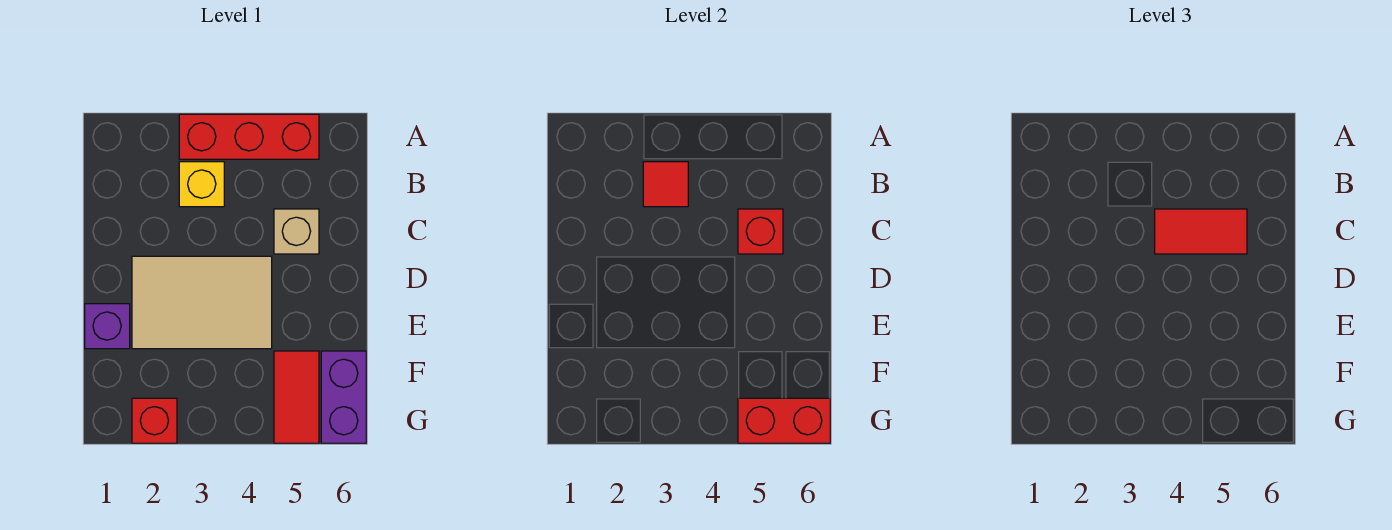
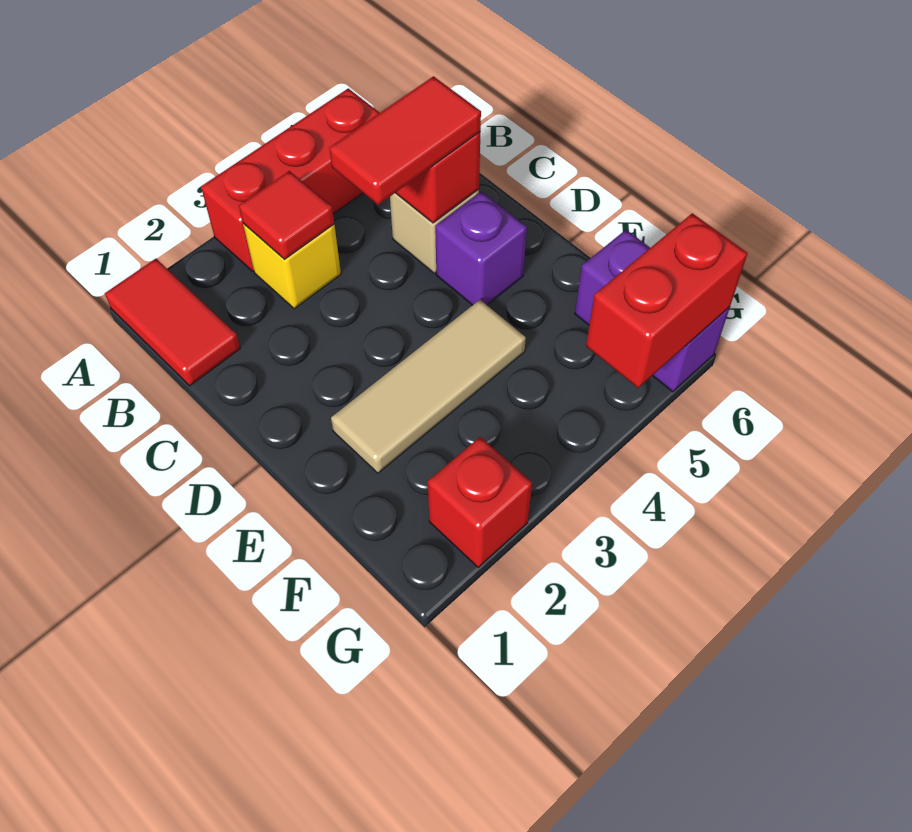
tan 2x3 tile [132,256,272,349] -> tan 1x3 tile [331,300,526,473]
purple 1x1 brick [85,304,130,349] -> purple 1x1 brick moved to [435,191,527,305]
red 1x2 tile [274,351,319,443] -> red 1x2 tile moved to [105,259,240,386]

